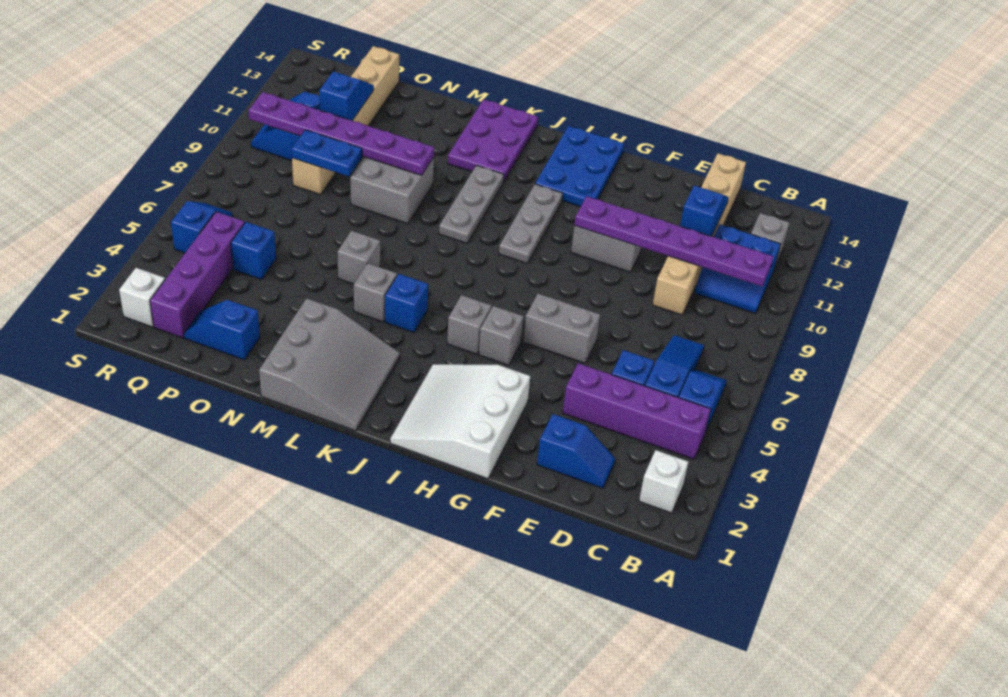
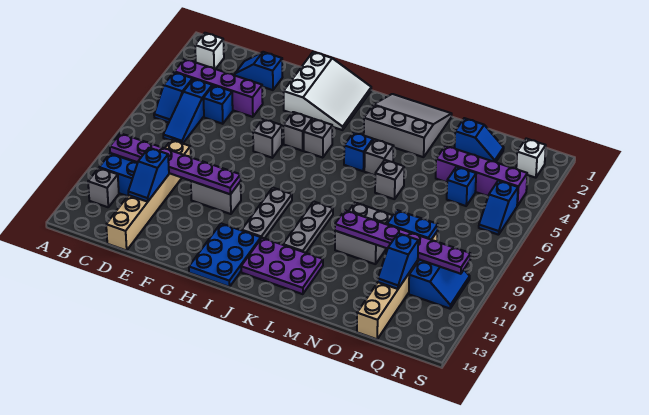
grey 1x2 brick [523,294,600,363] -> grey 1x1 brick [253,119,282,158]
grey 3x3 slope [259,298,400,431] -> grey 3x3 slope turned to [364,94,452,157]
purple 2x3 plate [448,99,538,182] -> purple 2x3 plate turned to [241,238,323,294]
purple 1x4 brick [150,212,245,338] -> purple 1x4 brick turned to [436,146,527,206]

